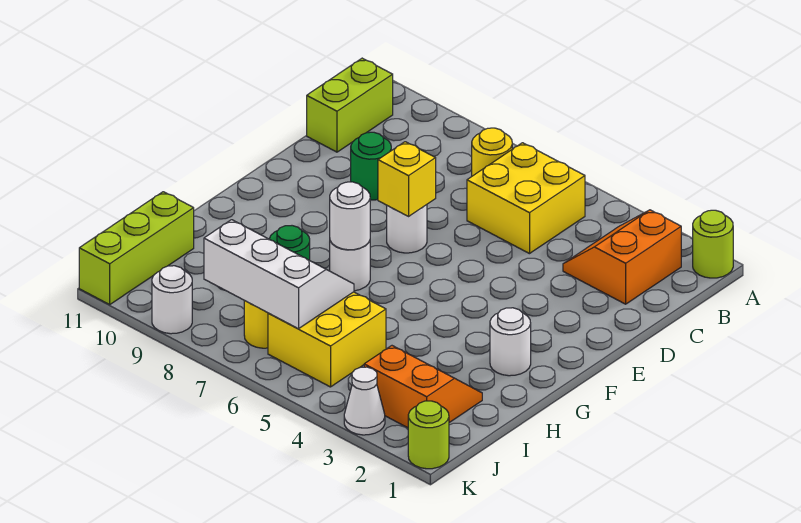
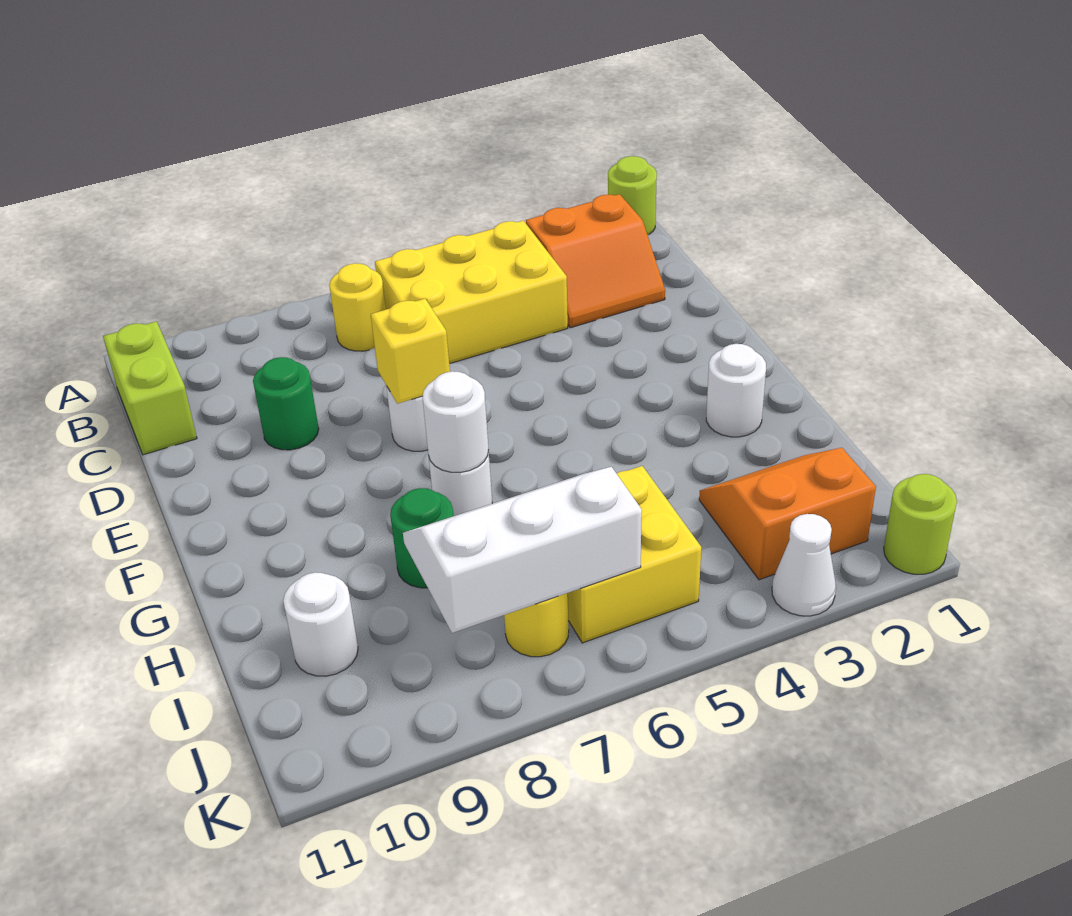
orange 2x2 slope [563,210,681,304] -> orange 2x2 slope turned to [526,194,665,328]
yellow 2x2 brick [467,143,585,254] -> yellow 2x3 brick [375,221,568,364]
lime 1x3 brick [79,192,194,305] -> none
white 1x1 round brick [152,266,192,334] -> white 1x1 round brick moved to [283,572,358,676]

